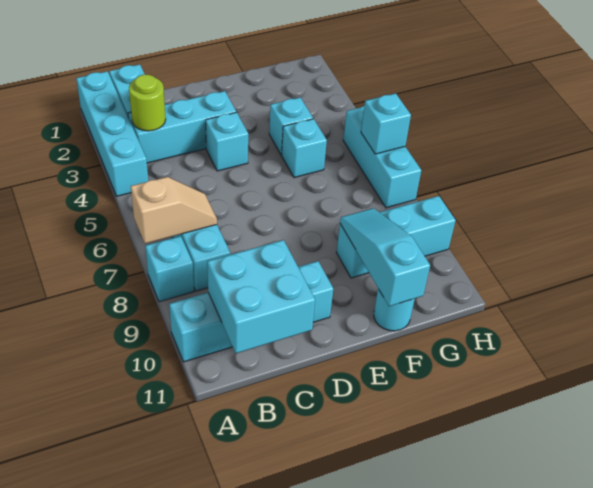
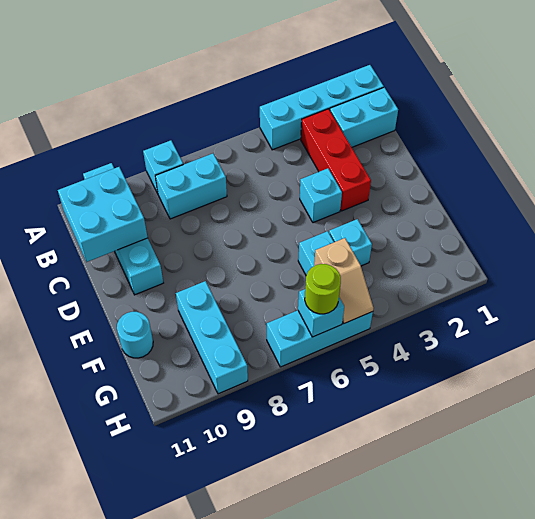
tan 1x2 slope [131,177,217,244] -> tan 1x2 slope moved to [314,238,373,323]
cyan 1x3 brick [128,91,236,163] -> red 1x3 brick [301,109,371,211]
lime 1x1 round brick [129,75,166,131] -> lime 1x1 round brick moved to [305,264,341,314]
cyan 1x3 slope [340,208,430,306] -> none

